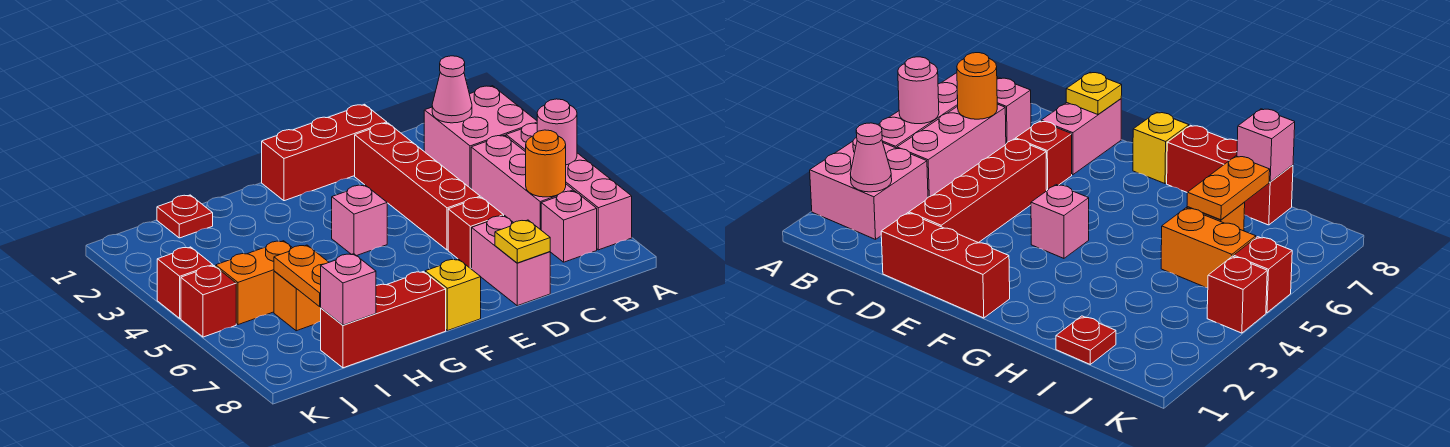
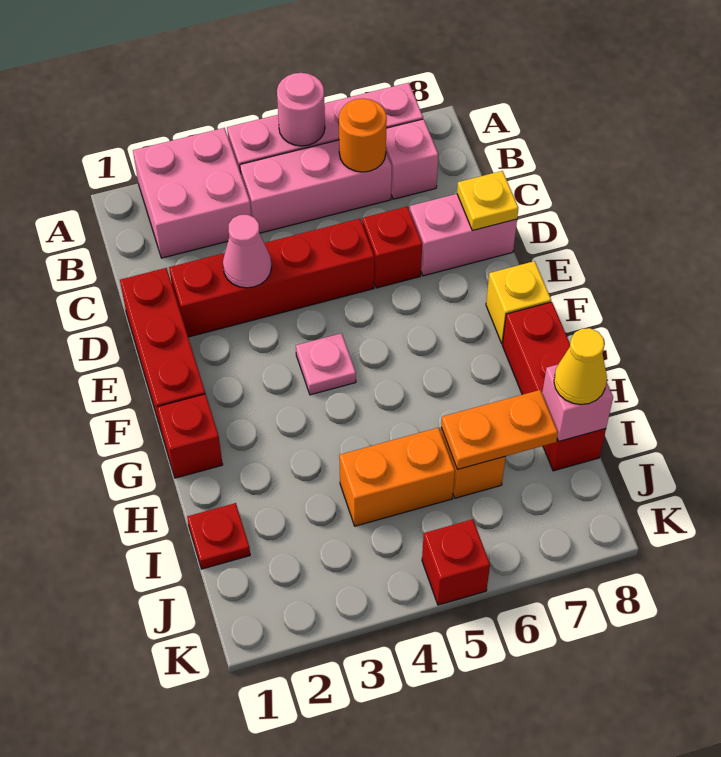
pink 1x1 cone [432,56,472,123] -> pink 1x1 cone moved to [223,215,272,288]
pink 1x1 brick [332,185,387,256] -> pink 1x1 plate [296,333,356,395]
orange 1x2 brick [216,241,292,325] -> orange 1x2 brick turned to [339,428,455,526]
none -> yellow 1x1 cone [554,328,607,405]
red 1x1 brick [157,247,213,318] -> red 1x1 brick moved to [157,394,223,478]

